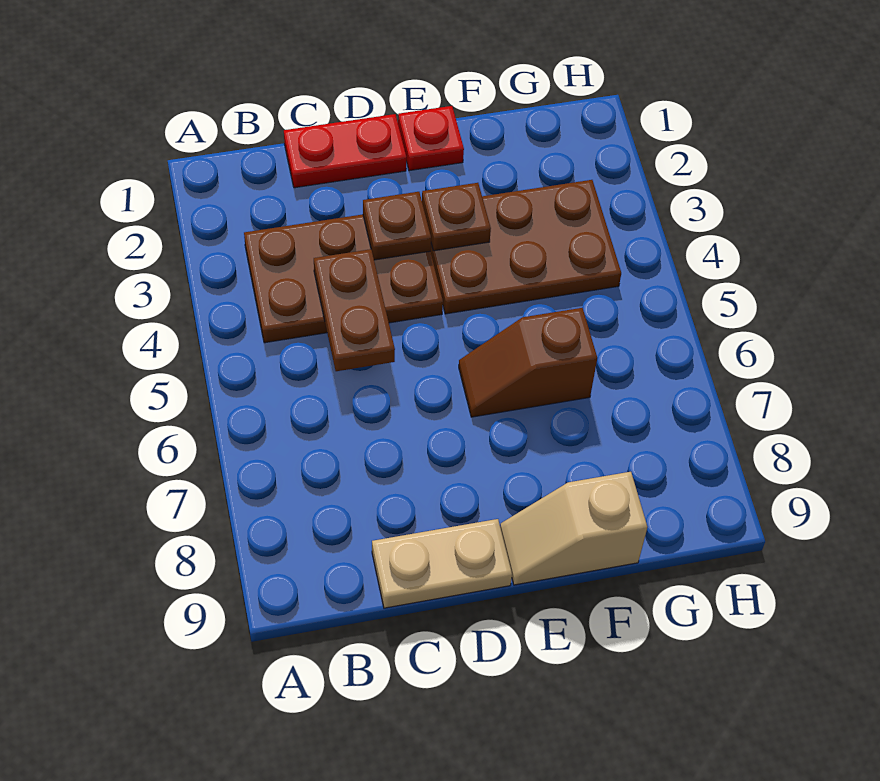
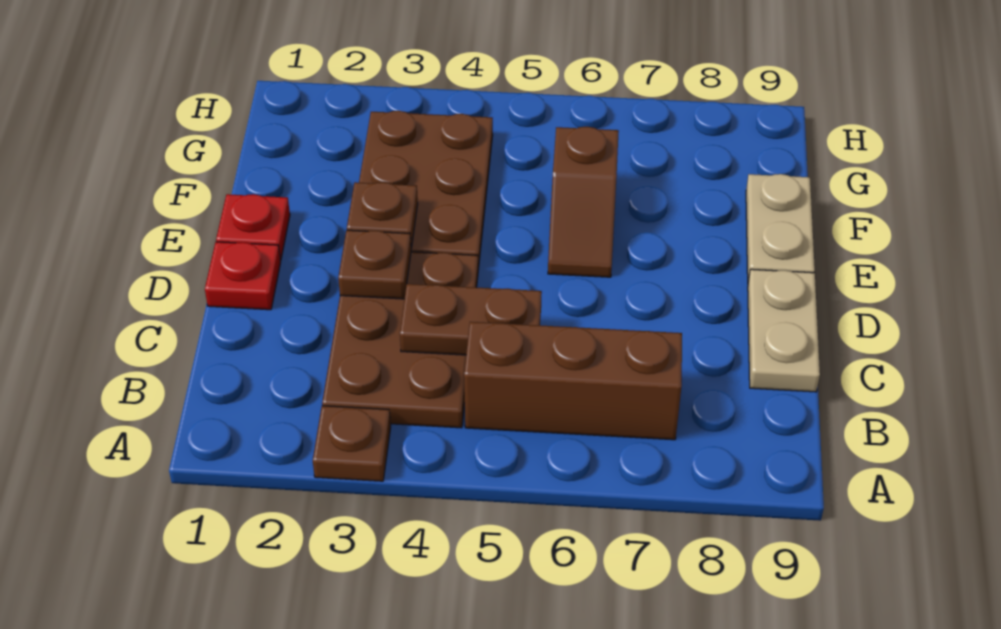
none -> brown 1x1 plate [313,406,391,481]
none -> brown 1x3 brick [464,322,682,440]
red 1x2 plate [284,114,406,188] -> red 1x1 plate [205,242,281,310]
tan 1x2 slope [500,472,647,585] -> tan 1x2 plate [746,174,815,282]

